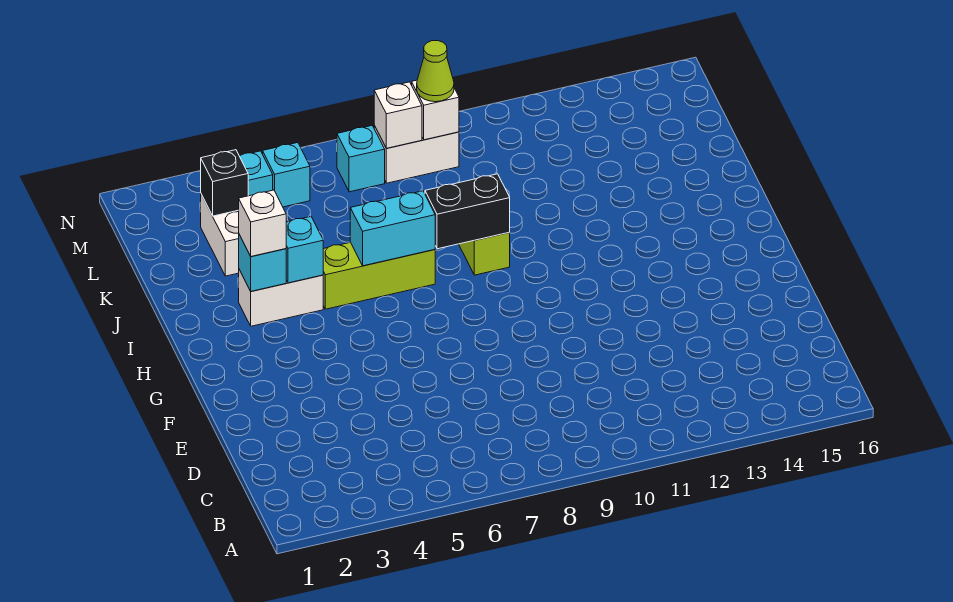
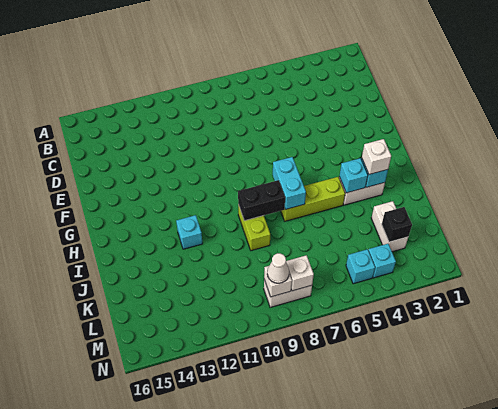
cyan 1x2 brick [350,191,435,266] -> cyan 1x2 brick turned to [273,157,306,210]
cyan 1x1 brick [337,126,385,192] -> cyan 1x1 brick moved to [176,215,203,249]
lime 1x1 cone [417,41,454,102] -> white 1x1 cone [267,253,289,283]

